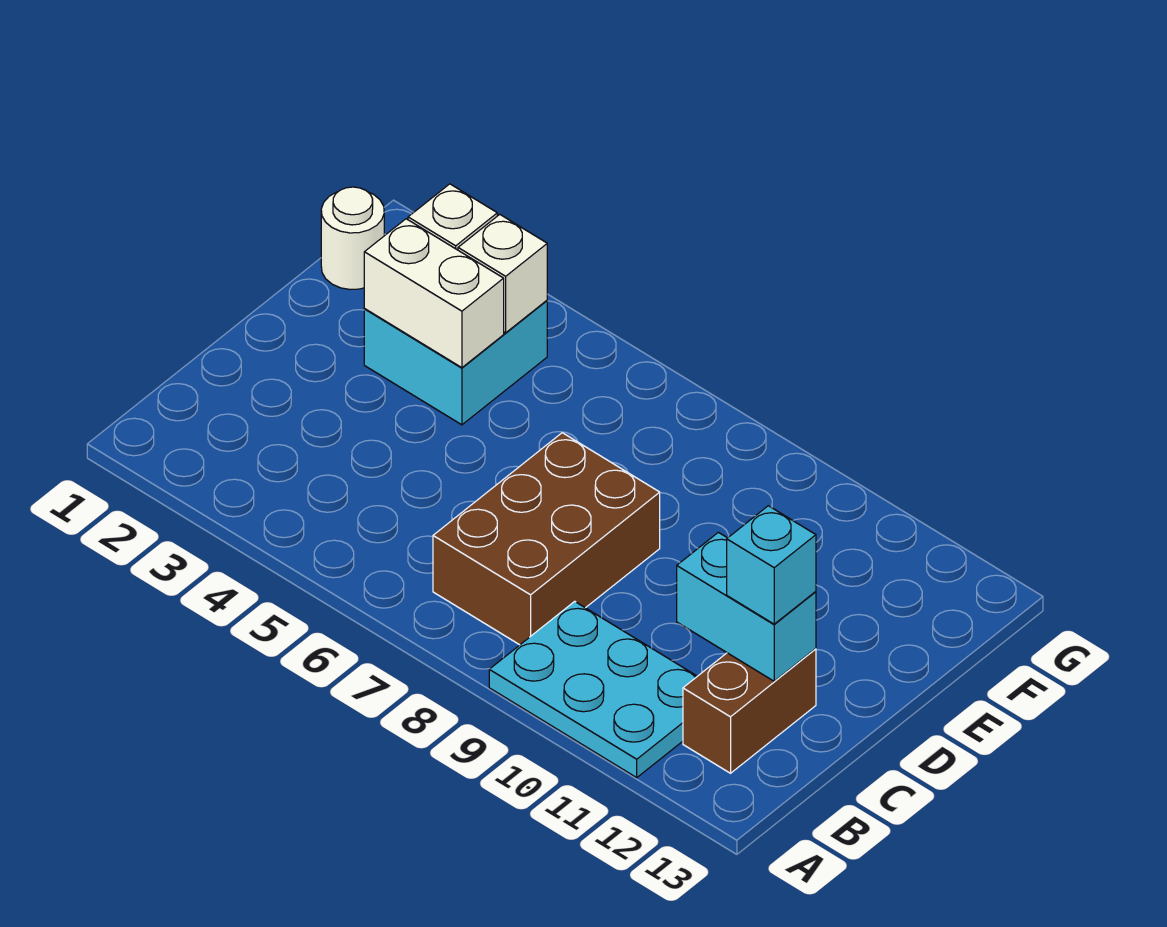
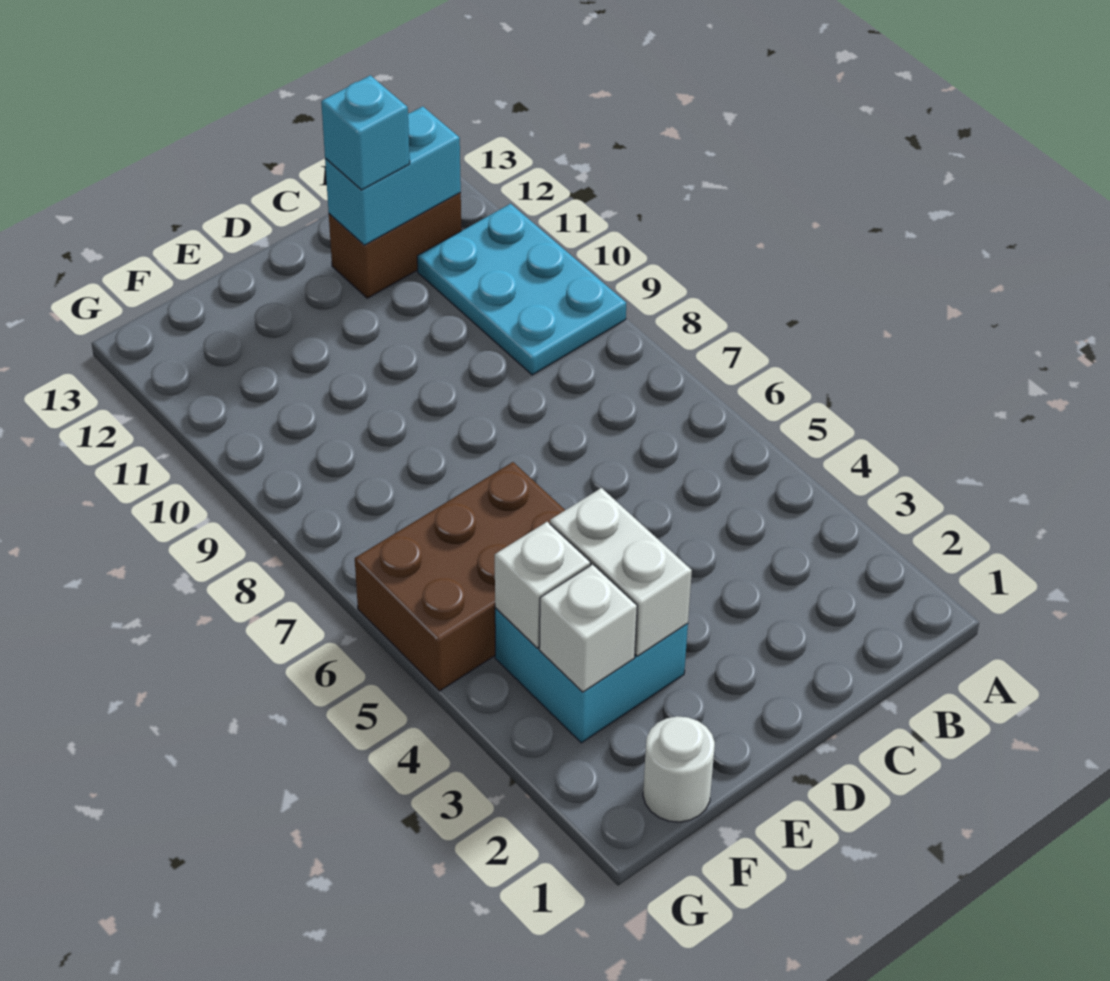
brown 2x3 brick [433,433,660,645] -> brown 2x3 brick moved to [355,462,565,691]
cyan 1x2 brick [677,532,816,681] -> cyan 1x2 brick turned to [325,106,461,245]

